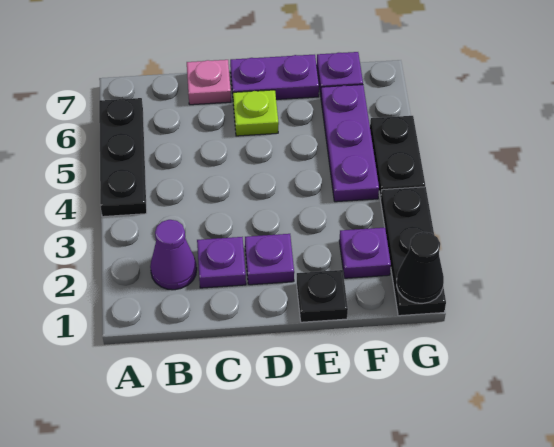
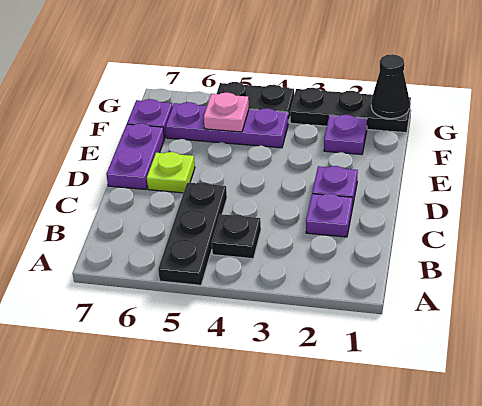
black 1x3 plate [99,98,147,217] -> black 1x3 plate turned to [158,182,227,285]
purple 1x1 cone [150,220,197,290] -> none
pink 1x1 plate [187,60,231,105] -> pink 1x1 plate moved to [204,93,249,132]
black 1x1 plate [297,270,348,322] -> black 1x1 plate moved to [212,214,261,259]

